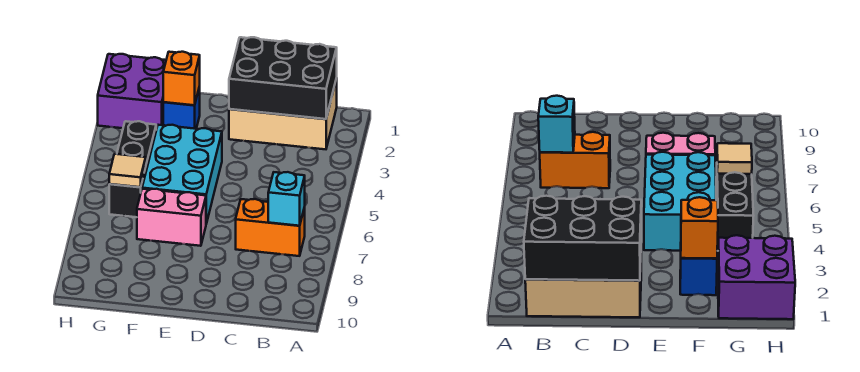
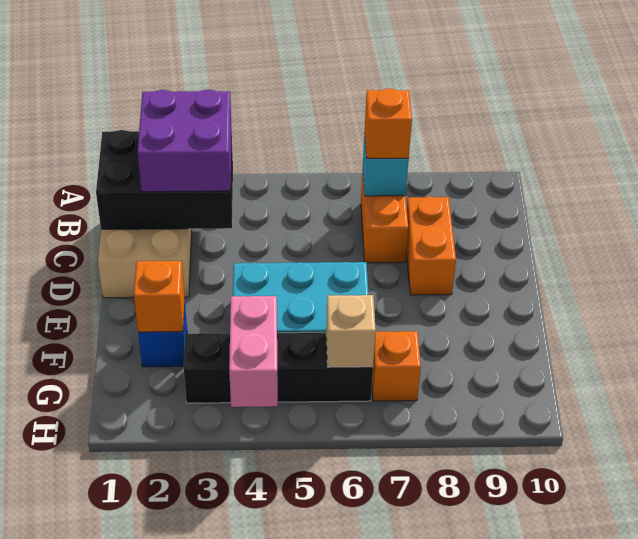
black 2x3 brick [229,37,337,119] -> black 2x3 brick turned to [96,130,233,229]
none -> orange 1x1 brick [365,89,412,158]
none -> orange 1x2 brick [406,196,456,295]
pink 1x2 brick [137,189,206,246] -> pink 1x2 brick moved to [229,296,278,407]
purple 2x2 brick [98,54,166,130] -> purple 2x2 brick moved to [137,89,232,192]
black 1x3 brick [109,121,156,217] -> black 1x4 brick [184,332,373,403]
tan 1x1 tile [109,154,146,187] -> tan 1x1 brick [326,295,376,367]
none -> orange 1x1 brick [372,331,421,401]

